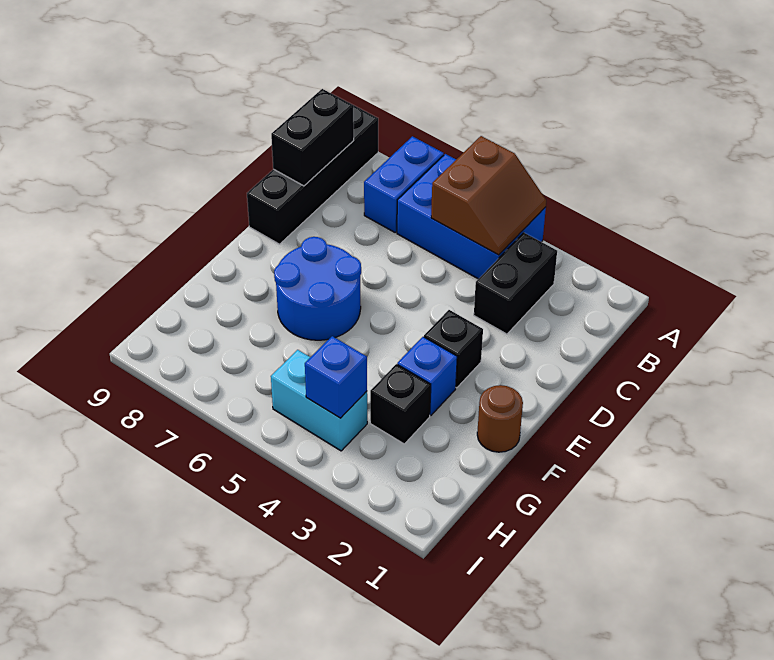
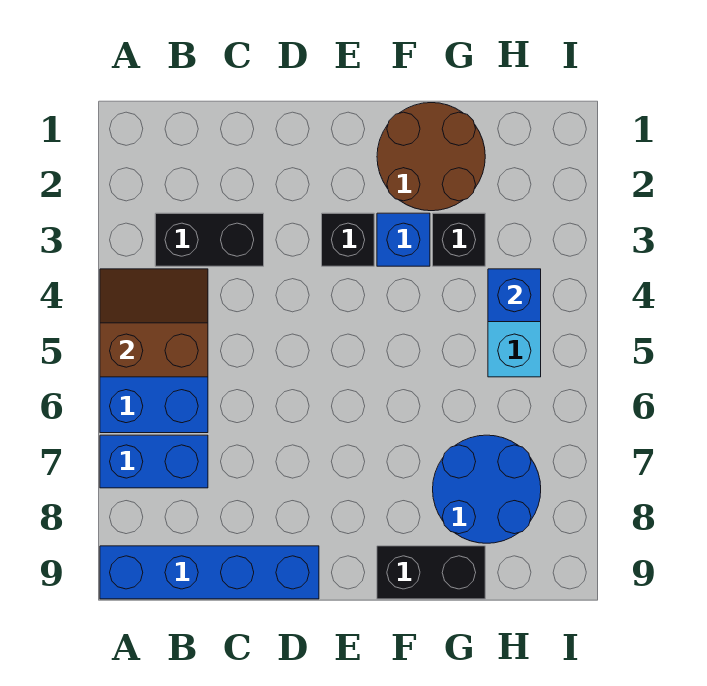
black 1x4 brick [247,105,378,244] -> blue 1x4 brick [100,546,319,599]
black 1x2 brick [271,89,354,186] -> black 1x2 brick moved to [377,546,485,599]
blue 2x2 round brick [274,237,361,340] -> blue 2x2 round brick moved to [433,435,541,543]
brown 1x1 round brick [477,385,523,452] -> brown 2x2 round brick [377,103,485,211]

